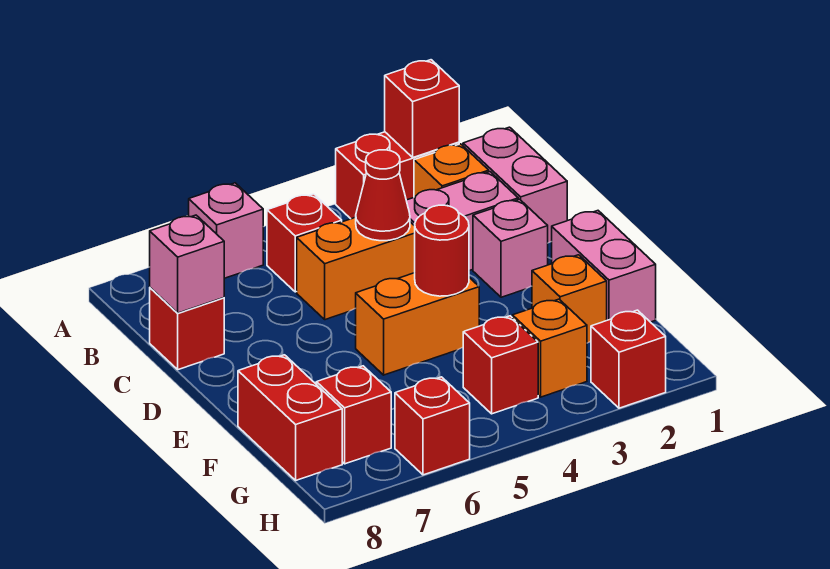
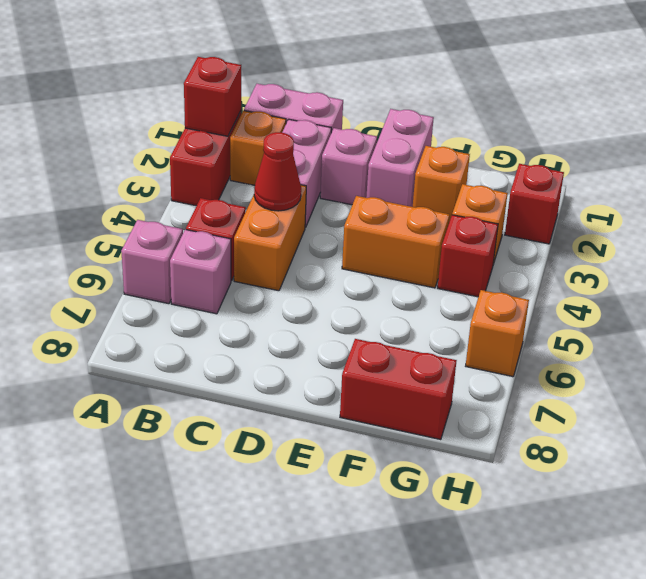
red 1x1 brick [150,288,224,370] -> none
pink 1x1 brick [150,215,224,313] -> pink 1x1 brick moved to [170,229,231,314]
pink 1x2 brick [552,211,656,322] -> pink 1x2 brick turned to [366,109,434,207]
orange 1x2 brick [356,273,479,375] -> orange 1x2 brick turned to [342,196,449,288]
red 1x1 round brick [415,205,469,296] -> none
red 1x1 brick [316,366,391,464] -> none
red 1x1 brick [395,377,470,475] -> orange 1x1 brick [466,290,529,377]

